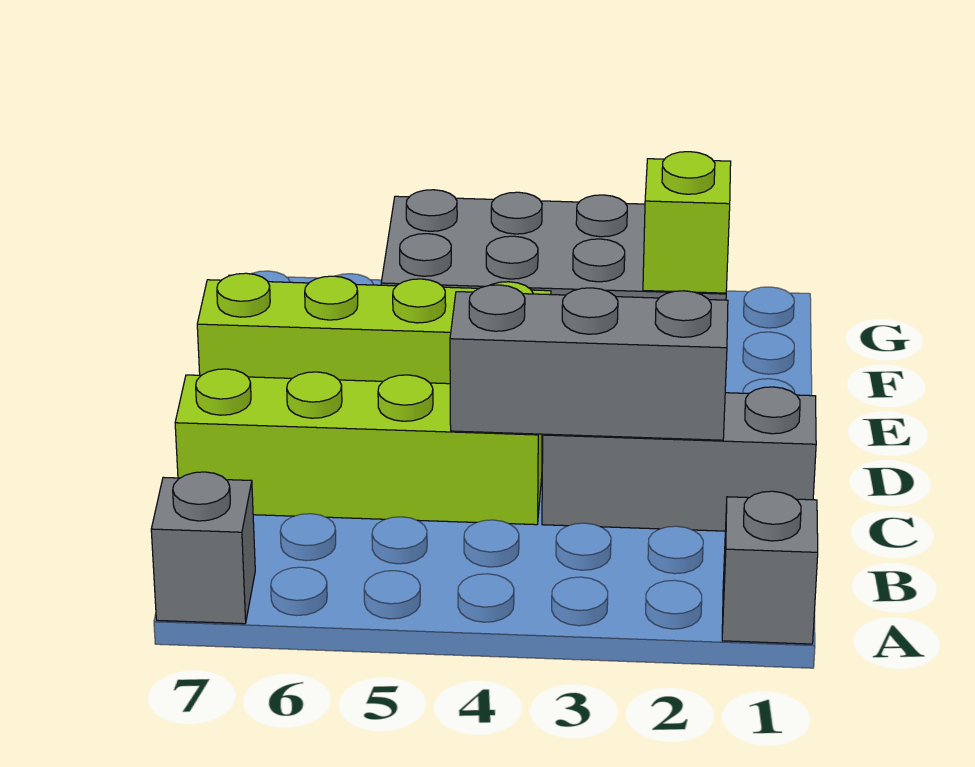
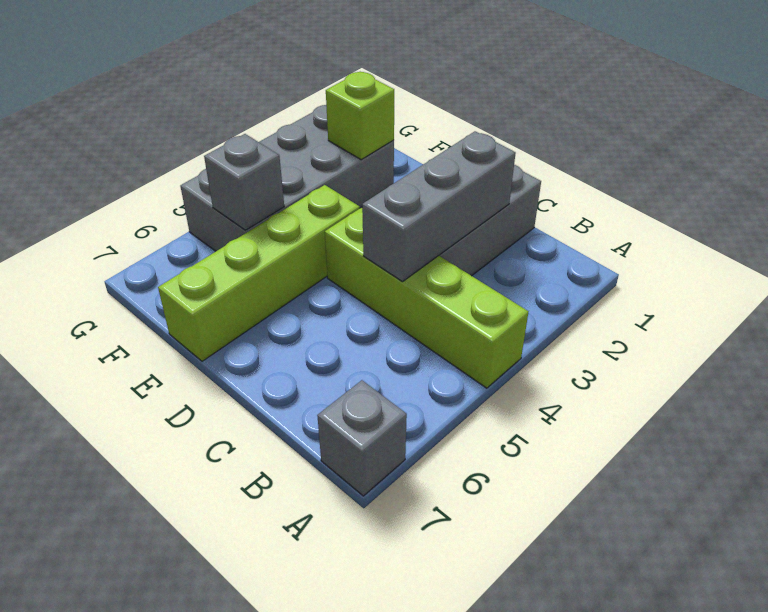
grey 1x1 brick [722,491,818,644] -> grey 1x1 brick moved to [204,134,284,230]
lime 1x4 brick [175,369,542,525] -> lime 1x4 brick turned to [325,208,528,388]

